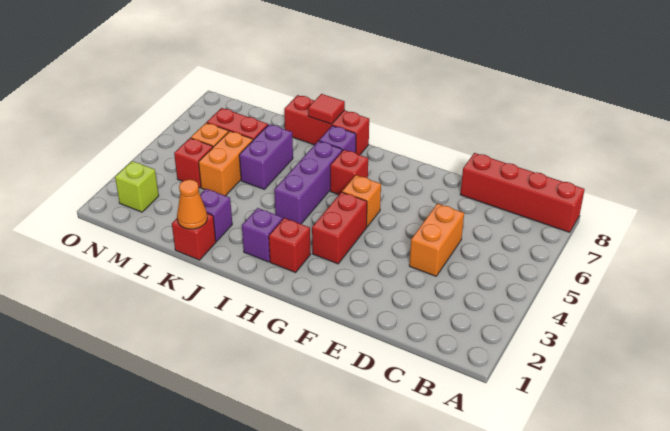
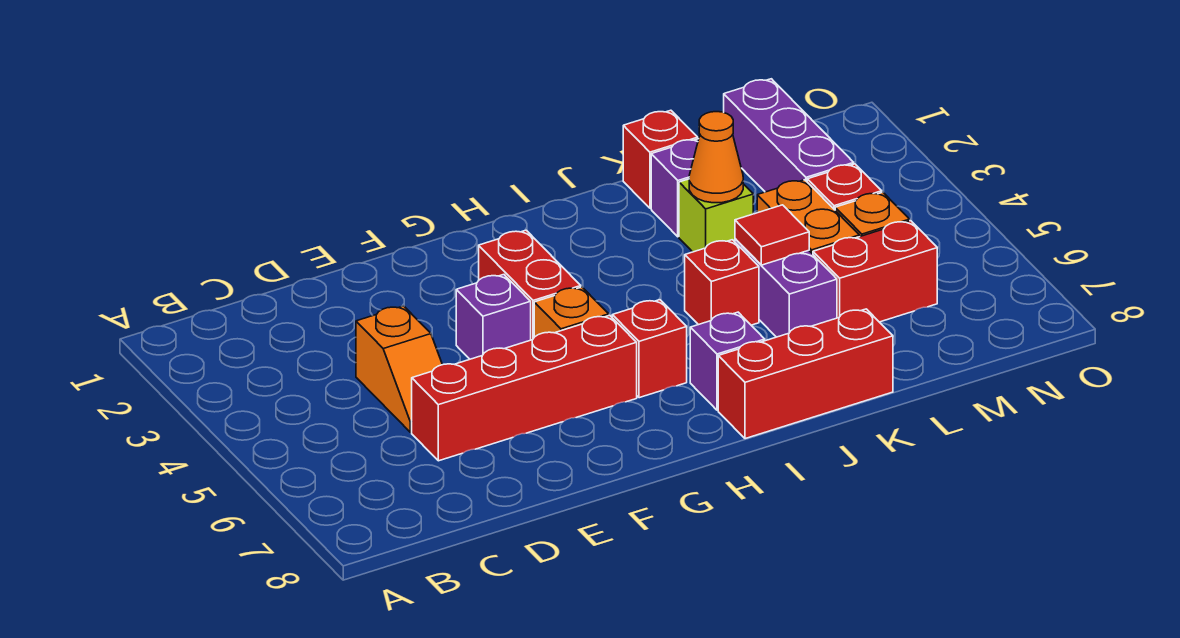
red 1x4 brick [460,153,585,232] -> red 1x4 brick moved to [412,315,637,461]
orange 1x2 brick [409,204,464,276] -> orange 1x2 slope [356,306,442,432]
red 1x1 brick [269,218,311,273] -> red 1x1 brick moved to [685,240,759,325]
purple 1x1 brick [242,208,283,262] -> purple 1x1 brick moved to [456,275,531,359]
purple 1x3 brick [274,141,342,224] -> purple 1x3 brick moved to [724,79,854,192]
red 1x1 tile [308,94,345,124] -> red 1x1 tile moved to [735,205,809,265]
orange 1x1 cone [177,180,207,229] -> orange 1x1 cone moved to [689,112,743,203]
lime 1x1 brick [115,161,159,212] -> lime 1x1 brick moved to [679,179,753,252]

